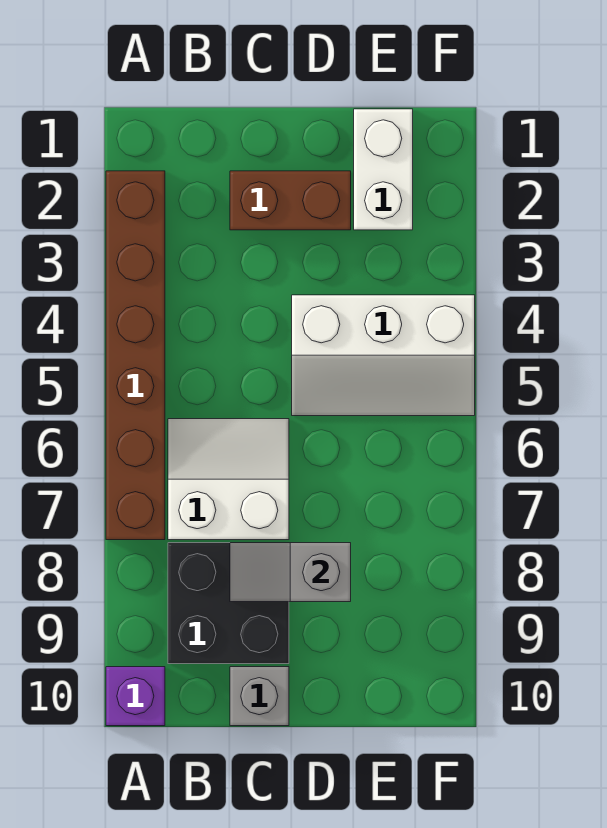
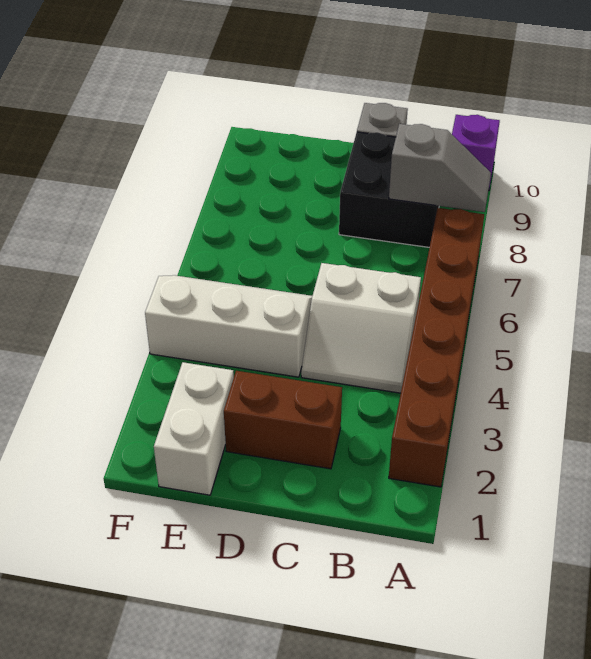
white 2x2 slope [168,419,289,540] -> white 2x2 slope moved to [301,263,421,393]
grey 1x2 slope [230,543,351,602] -> grey 1x2 slope moved to [389,124,491,212]

